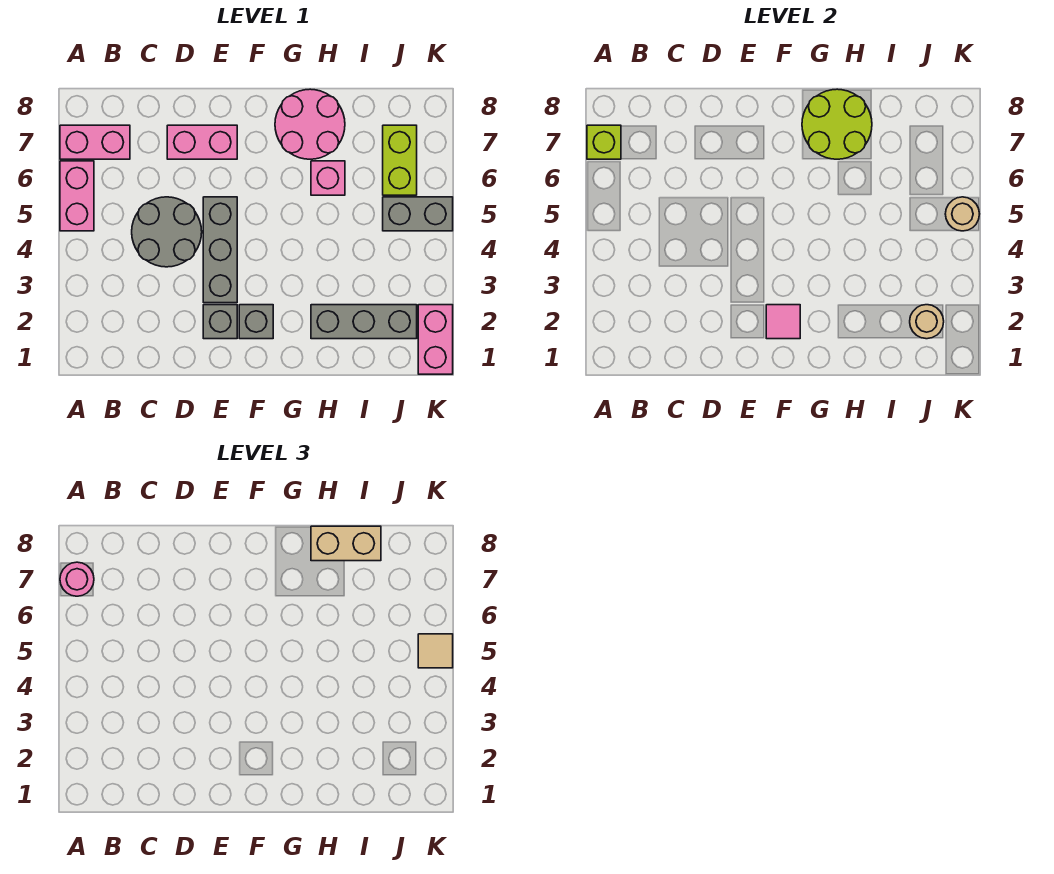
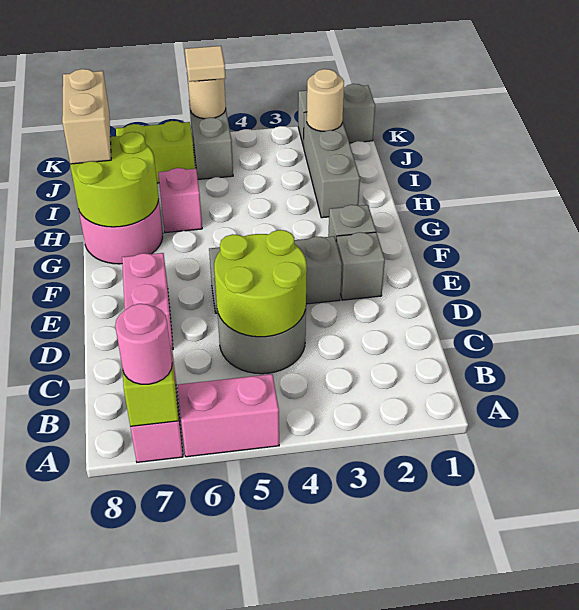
none -> lime 2x2 round brick [214,230,307,337]
pink 1x1 tile [766,305,800,339] -> none
pink 1x2 brick [418,305,453,374] -> grey 1x2 brick [298,84,375,147]

